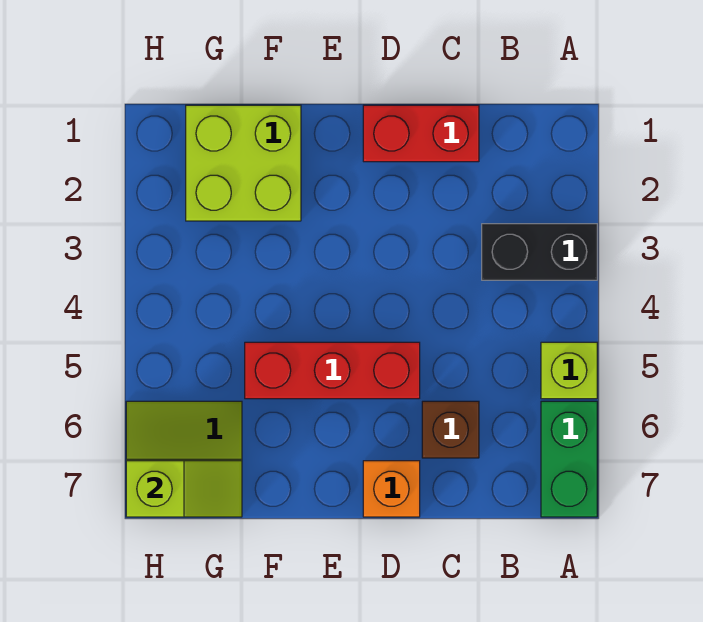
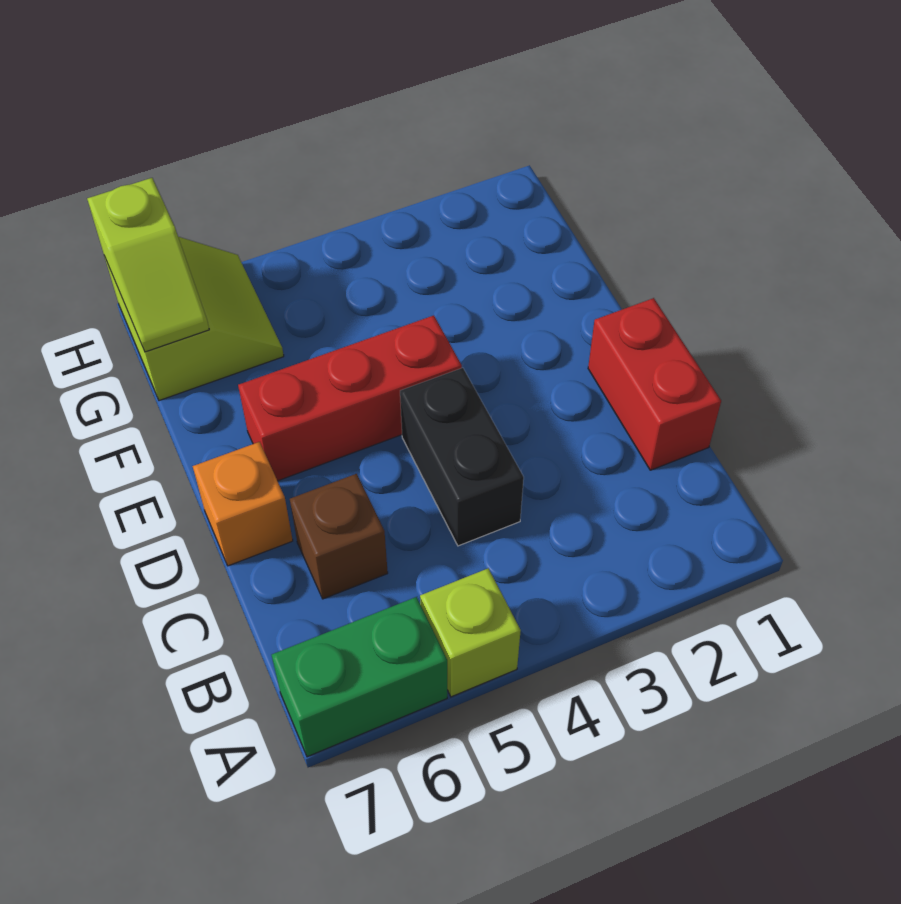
black 1x2 brick [482,224,597,280] -> black 1x2 brick moved to [400,368,524,546]
red 1x3 brick [245,342,420,399] -> red 1x3 brick turned to [238,315,462,481]
lime 2x2 brick [186,105,301,221] -> none

